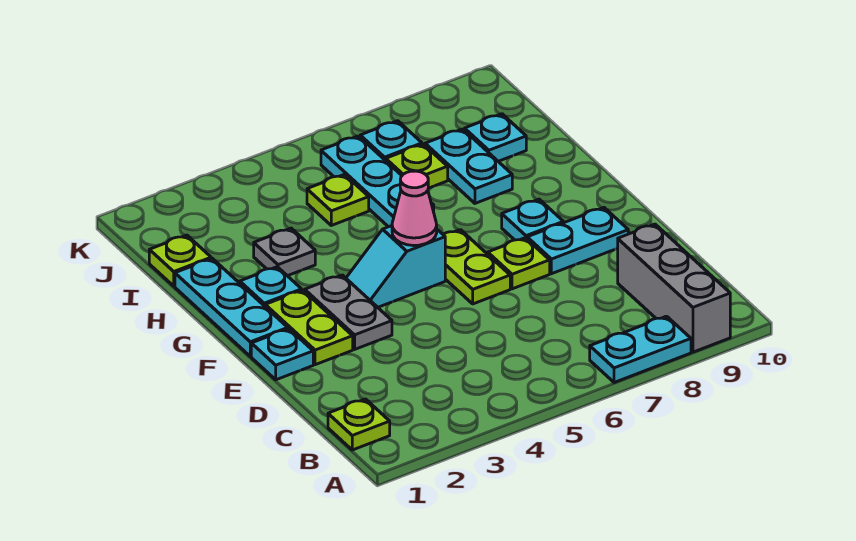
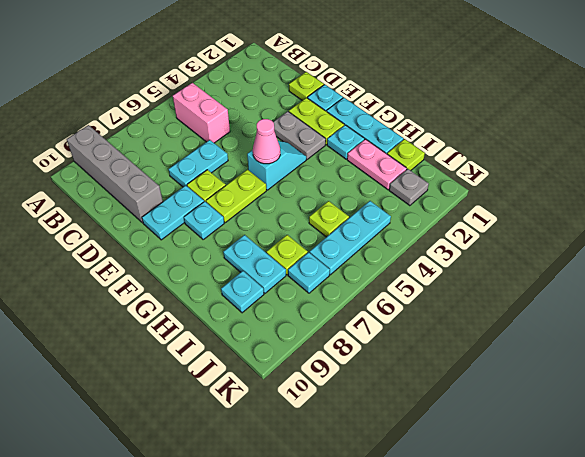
cyan 1x2 plate [590,316,691,383] -> cyan 1x2 plate moved to [168,140,228,187]
grey 1x3 brick [617,224,730,352] -> grey 1x4 brick [67,125,163,223]
lime 1x1 plate [328,399,390,450] -> lime 1x1 plate moved to [289,72,324,101]
none -> pink 1x2 brick [173,83,230,143]
lime 1x2 plate [443,230,510,304] -> lime 1x2 plate turned to [206,170,266,223]
none -> pink 1x2 plate [347,139,407,190]
grey 1x1 plate [254,228,315,276] -> grey 1x1 plate moved to [389,169,429,206]
cyan 1x3 plate [321,136,434,227] -> cyan 1x3 plate turned to [310,201,391,275]

